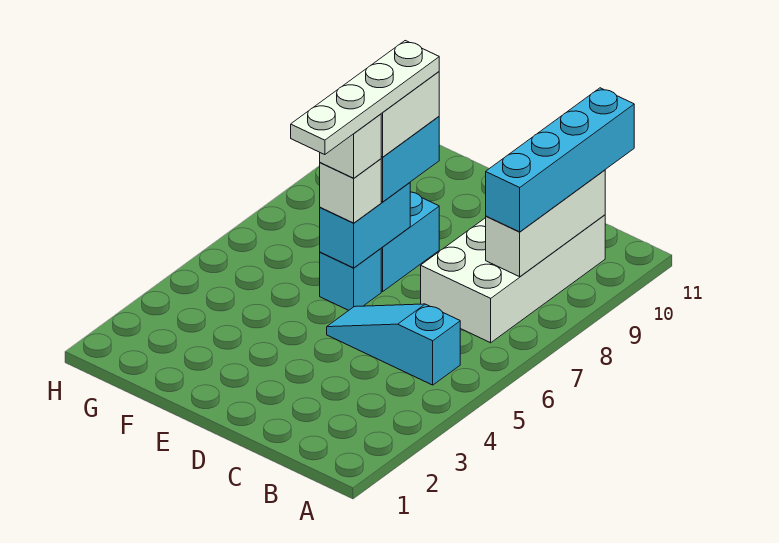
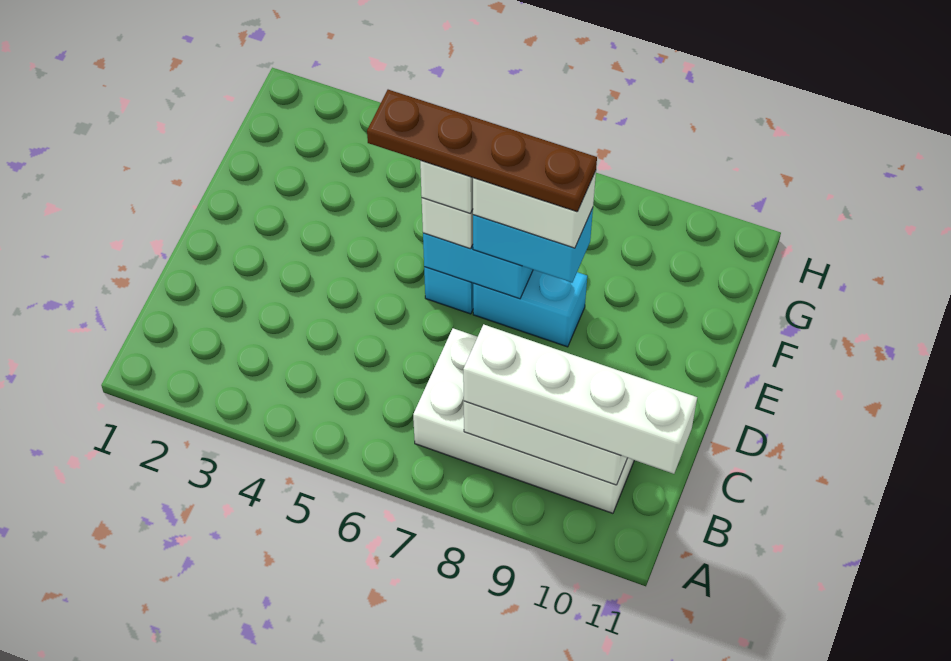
cyan 1x3 slope [327,304,460,385] -> none
cyan 1x4 brick [486,88,634,232] -> white 1x4 brick [463,324,697,474]
white 1x4 plate [291,41,439,155] -> brown 1x4 plate [367,90,597,212]

